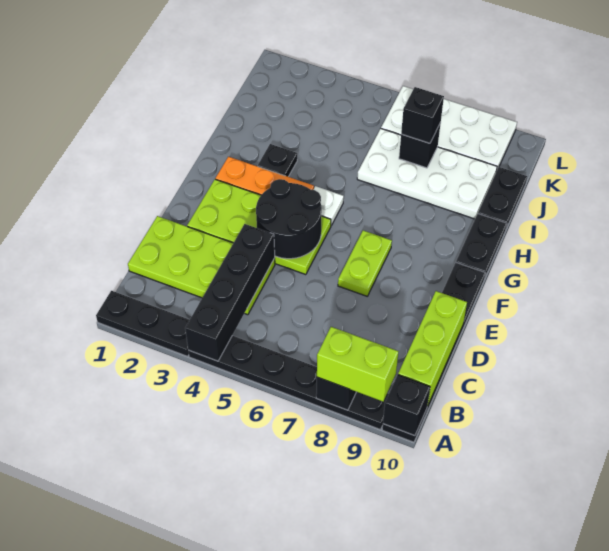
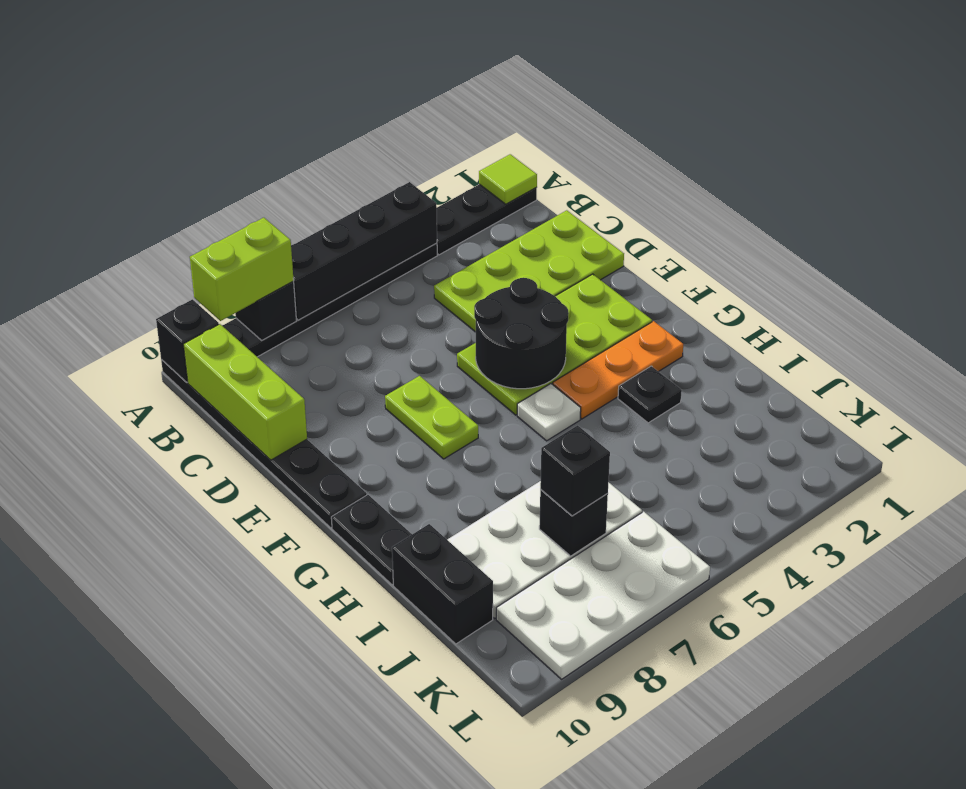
none -> lime 1x1 tile [479,154,537,204]
black 1x4 brick [185,224,275,361] -> black 1x4 brick turned to [291,182,437,320]
black 1x2 plate [478,167,527,228] -> black 1x2 brick [392,524,493,644]

